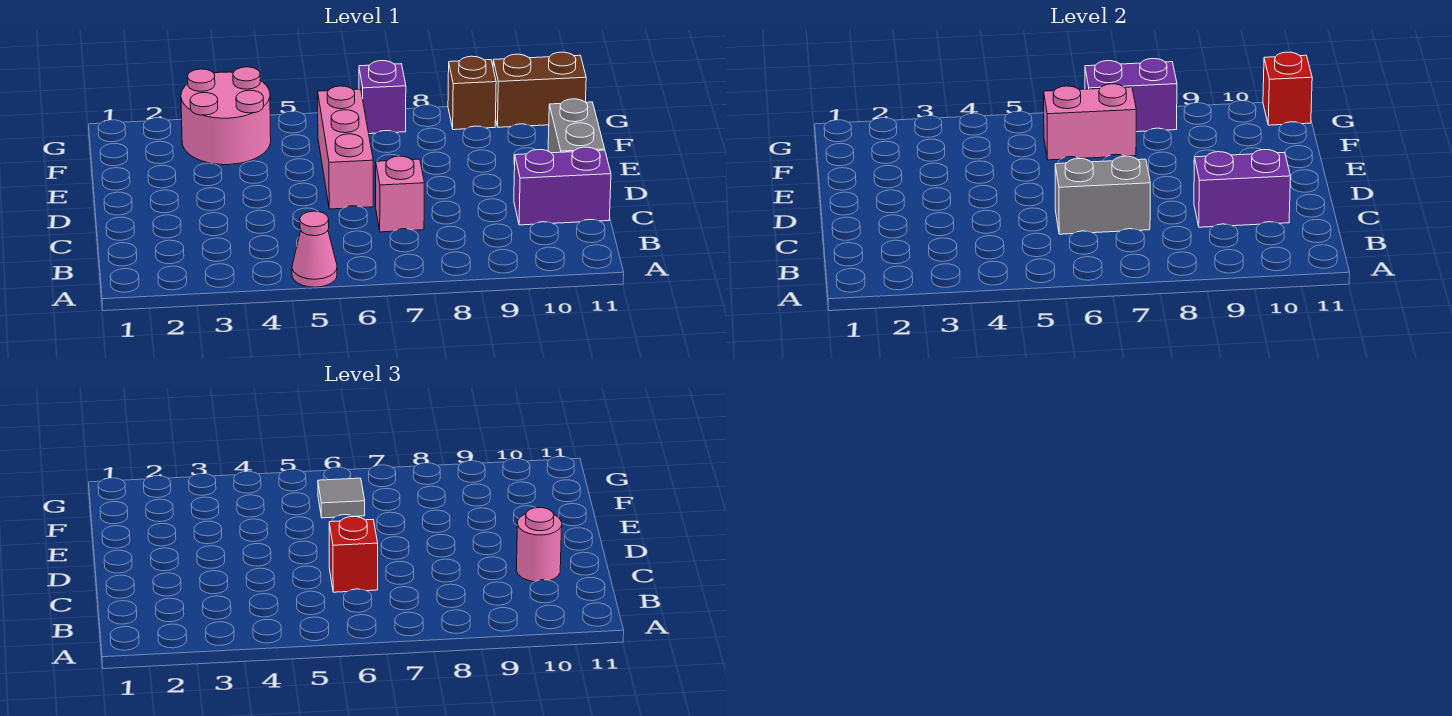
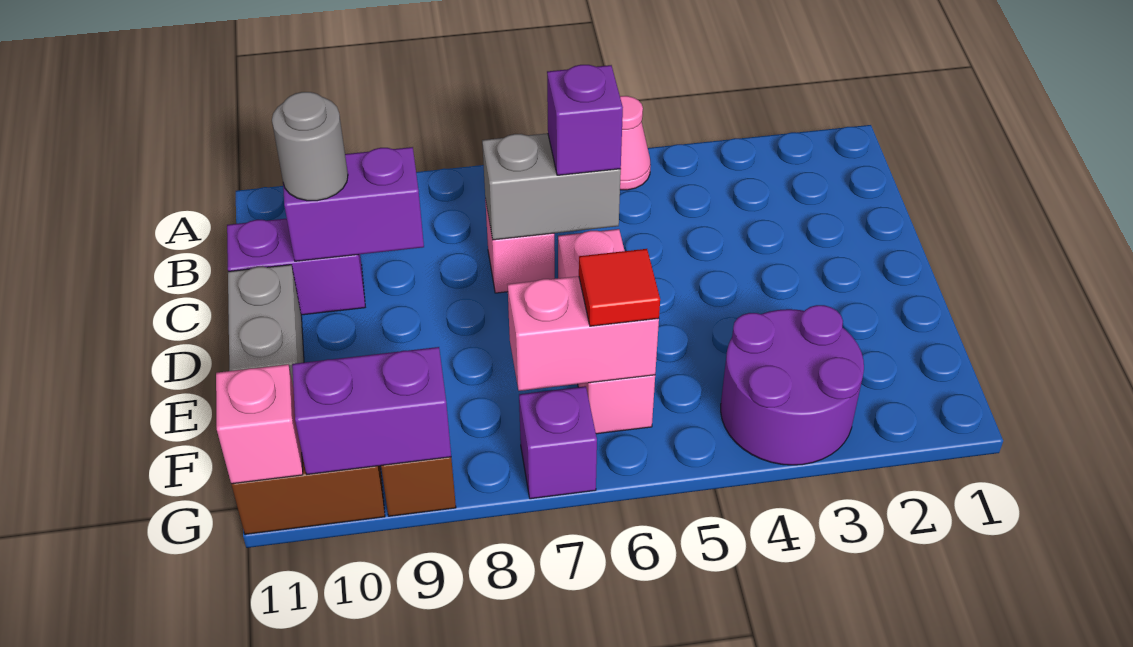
red 1x1 brick [329,516,378,592] -> purple 1x1 brick [547,65,623,175]
pink 1x1 round brick [516,508,562,582] -> grey 1x1 round brick [272,92,348,201]
pink 2x2 round brick [181,67,271,165] -> purple 2x2 round brick [721,305,864,465]
grey 1x1 tile [318,478,365,518] -> red 1x1 tile [579,249,660,326]
purple 1x2 brick [1085,59,1177,132] -> purple 1x2 brick moved to [292,347,451,474]
red 1x1 brick [1263,52,1312,125] -> pink 1x1 brick [216,364,303,484]

